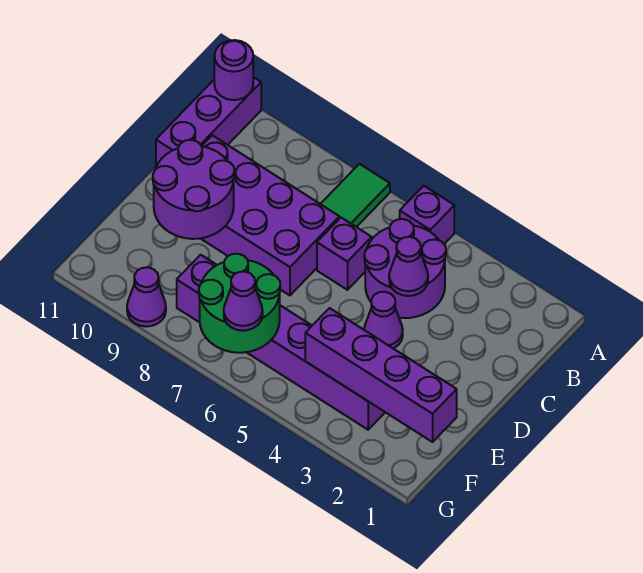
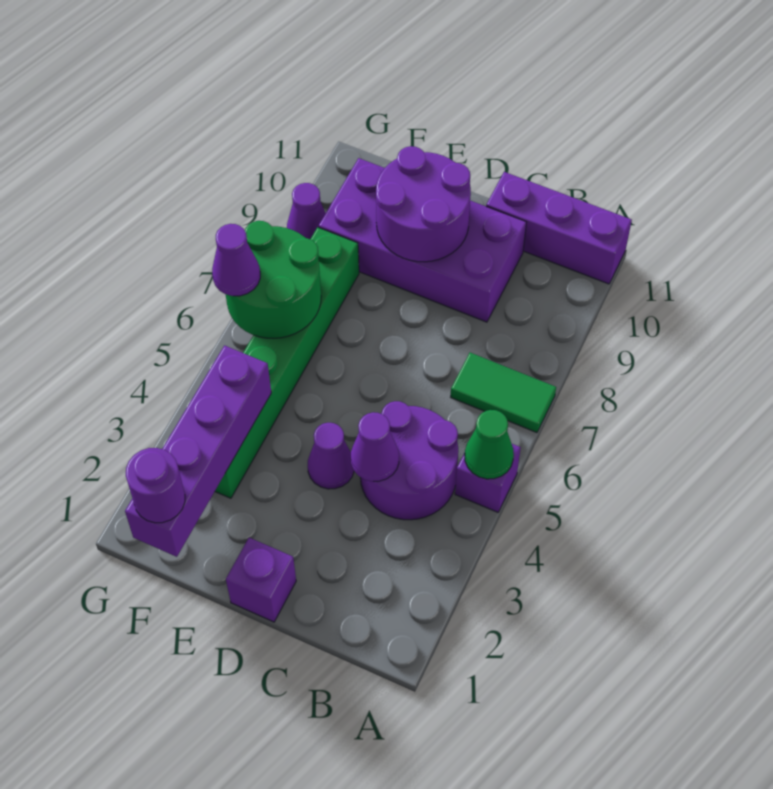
none -> green 1x1 cone [465,410,514,479]
purple 1x1 round brick [214,40,253,100] -> purple 1x1 round brick moved to [126,448,185,523]
purple 1x1 brick [317,218,372,290] -> purple 1x1 brick moved to [226,538,296,622]
purple 2x4 brick [200,135,339,295] -> purple 2x4 brick turned to [319,158,526,322]
purple 1x6 brick [177,255,385,430] -> green 1x6 brick [215,227,359,498]

